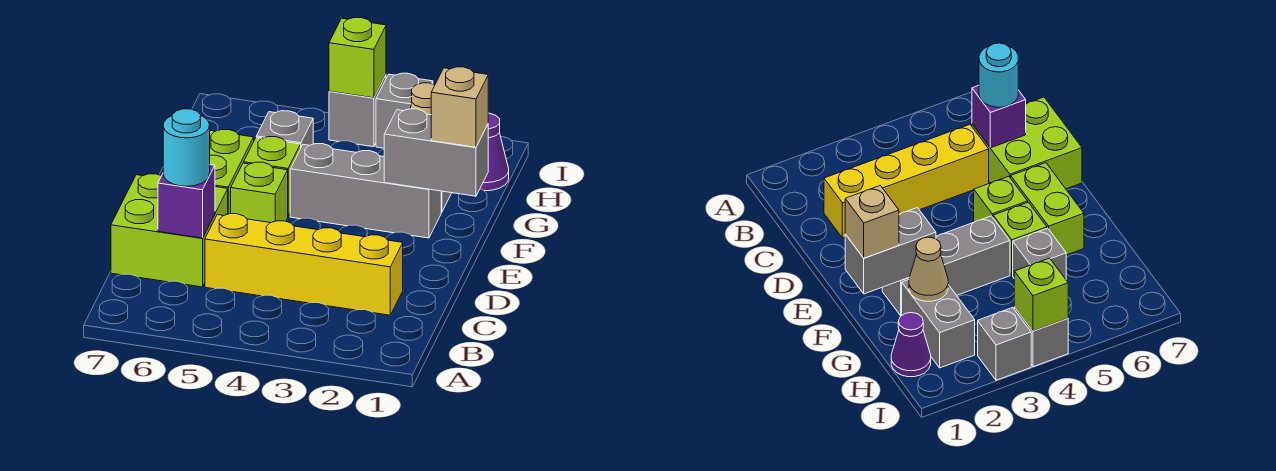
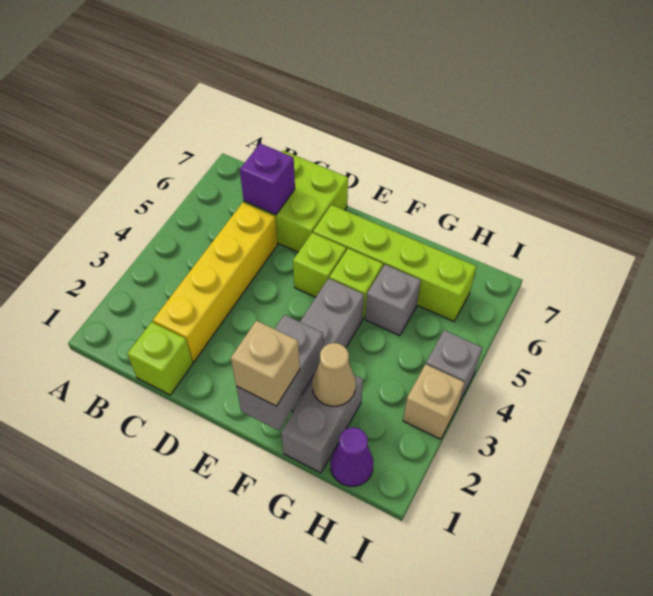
cyan 1x1 round brick [163,109,210,186] -> none
lime 1x2 brick [210,130,254,214] -> lime 1x4 brick [313,205,476,321]
grey 1x2 brick [902,280,975,368] -> grey 1x2 brick turned to [281,375,363,473]
grey 1x1 brick [376,73,433,148] -> tan 1x1 brick [403,364,465,439]
lime 1x1 brick [329,18,386,98] -> lime 1x1 brick moved to [127,322,193,395]

